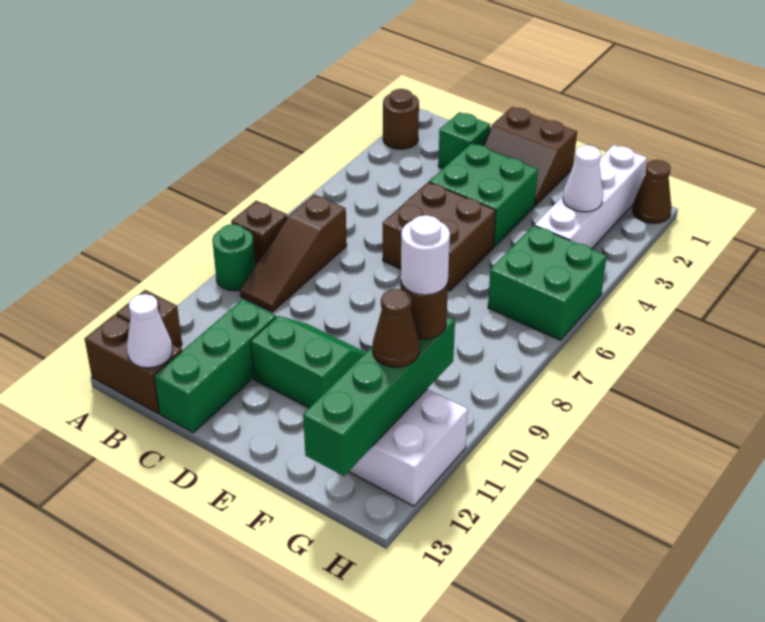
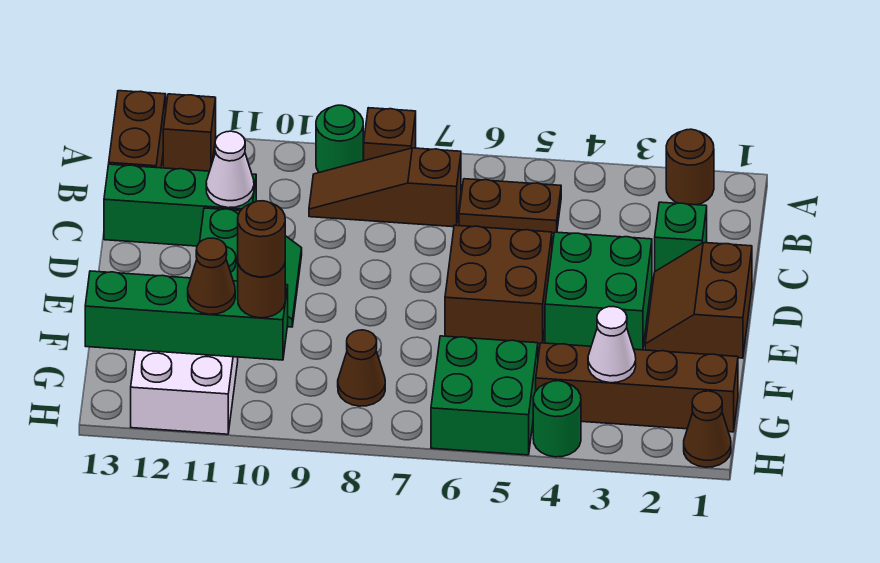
none -> brown 1x2 plate [459,179,561,234]
white 1x1 cone [127,294,173,368] -> white 1x1 cone moved to [206,131,254,208]
white 1x4 brick [535,145,647,249] -> brown 1x4 brick [536,343,738,432]
none -> brown 1x1 cone [338,330,385,406]
white 1x1 round brick [401,215,450,295] -> brown 1x1 round brick [238,201,285,277]
none -> green 1x1 round brick [533,381,581,457]

